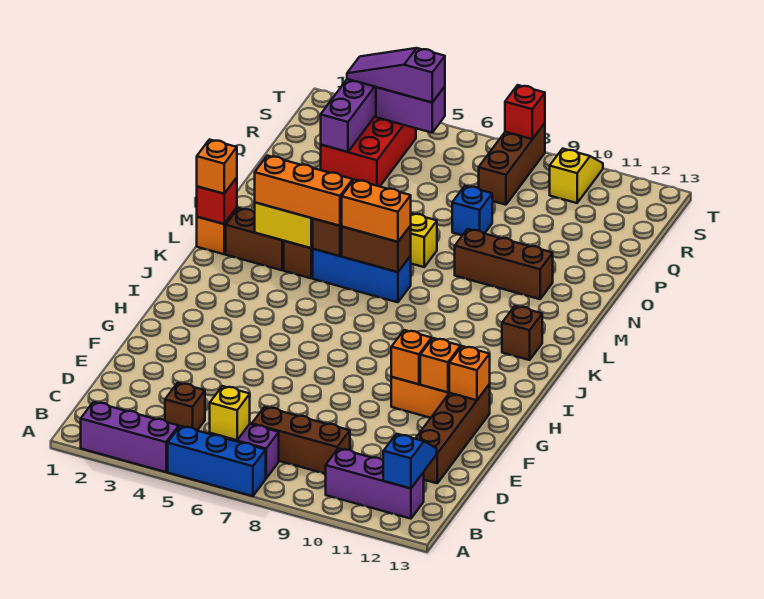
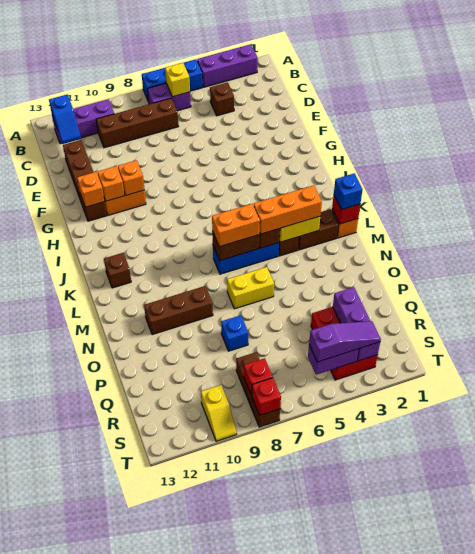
brown 1x3 brick [252,407,350,474] -> brown 1x4 brick [96,98,179,148]
orange 1x1 brick [197,140,237,194] -> blue 1x1 brick [334,173,363,210]
none -> red 1x1 brick [244,358,273,395]

